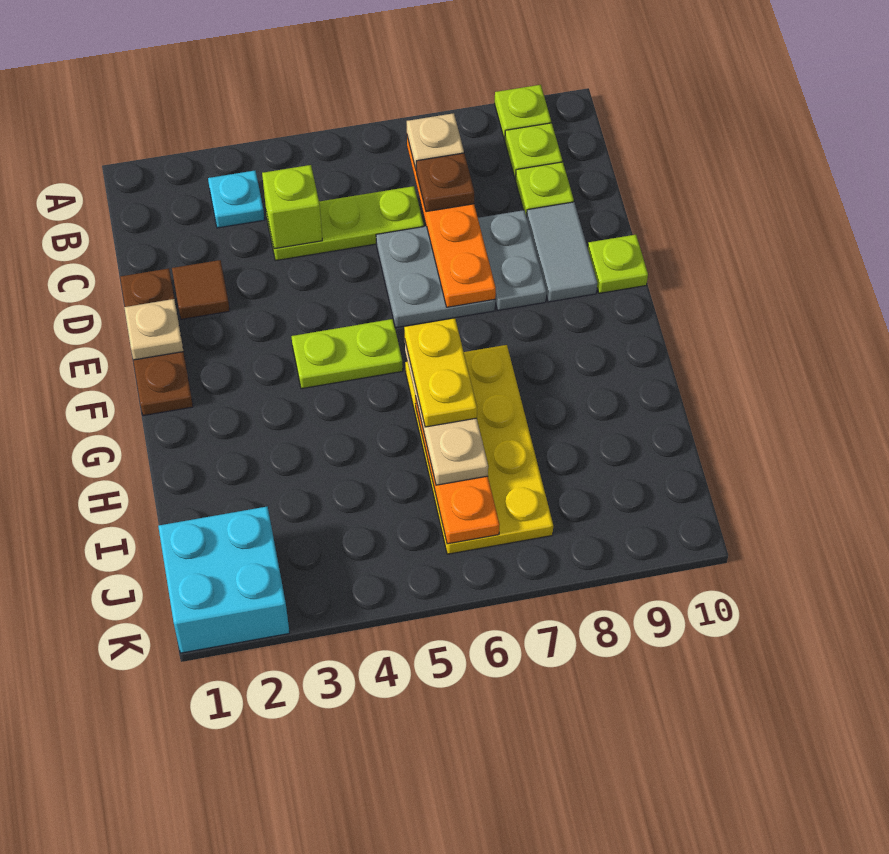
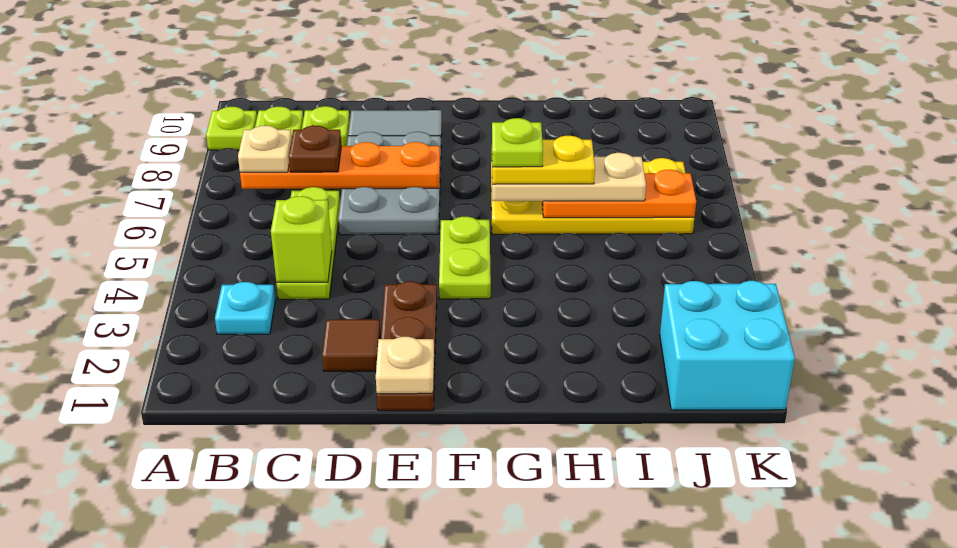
brown 1x3 plate [120,268,193,416] -> brown 1x3 plate turned to [377,281,437,411]
lime 1x1 plate [588,235,648,293] -> lime 1x1 plate moved to [492,118,543,167]

